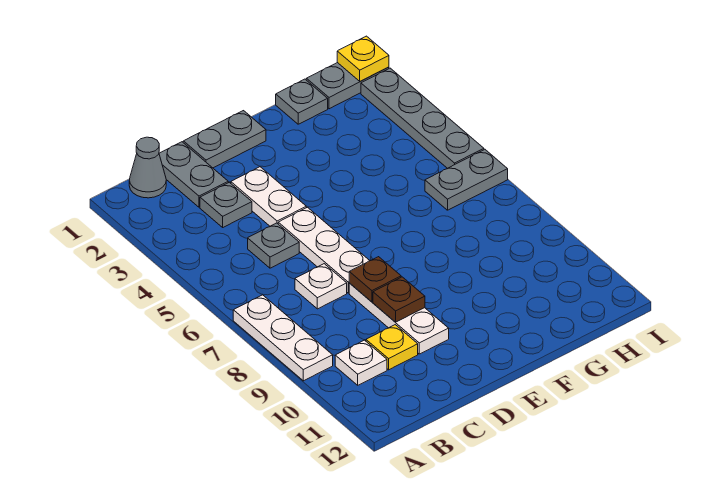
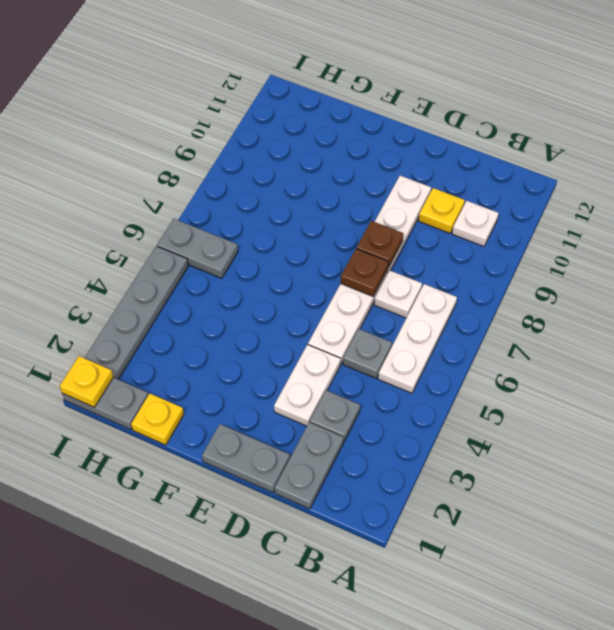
white 1x3 plate [233,295,333,381] -> white 1x3 plate moved to [378,284,457,393]
grey 1x1 cone [129,137,166,198] -> none
brown 1x1 plate [373,277,425,322] -> brown 1x1 plate moved to [341,249,388,296]
grey 1x1 plate [276,79,328,124] -> yellow 1x1 plate [131,393,184,445]

